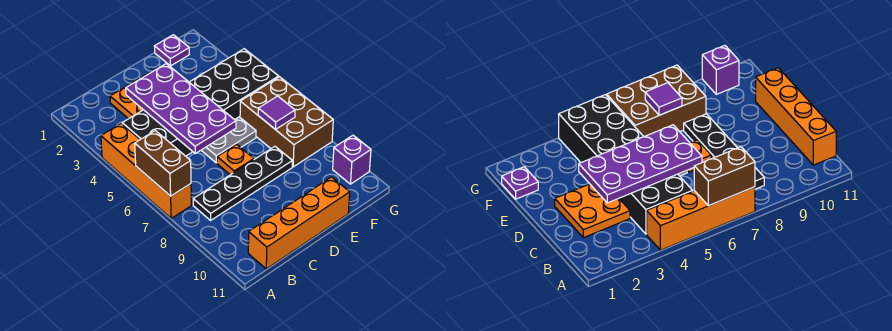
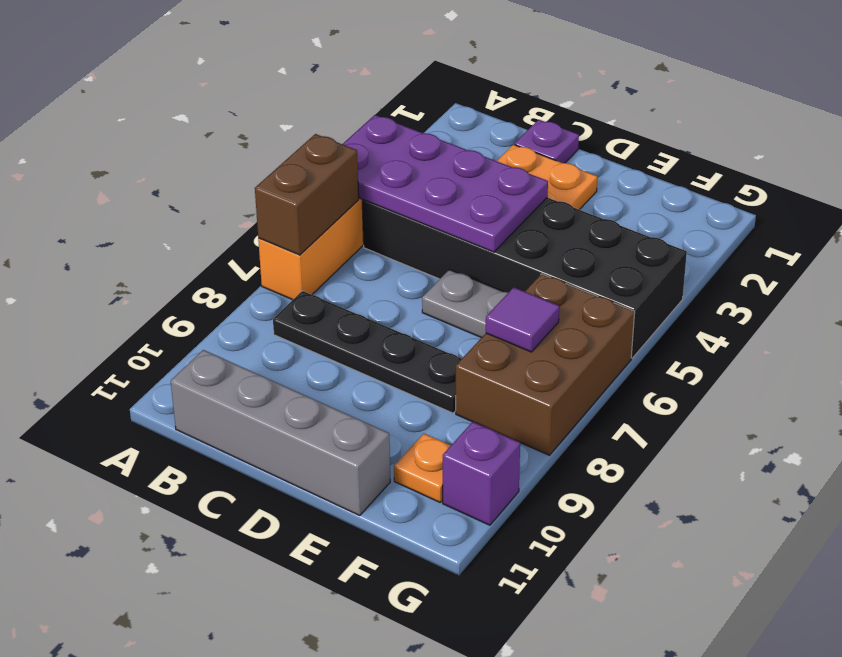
orange 1x4 brick [248,177,350,269] -> grey 1x4 brick [171,350,390,515]
purple 2x4 plate [126,64,236,153] -> purple 2x4 plate turned to [343,115,548,252]
orange 1x1 plate [217,144,254,175] -> orange 1x1 plate moved to [394,434,451,502]
purple 1x1 plate [154,35,189,66] -> purple 1x1 plate moved to [515,120,579,163]

